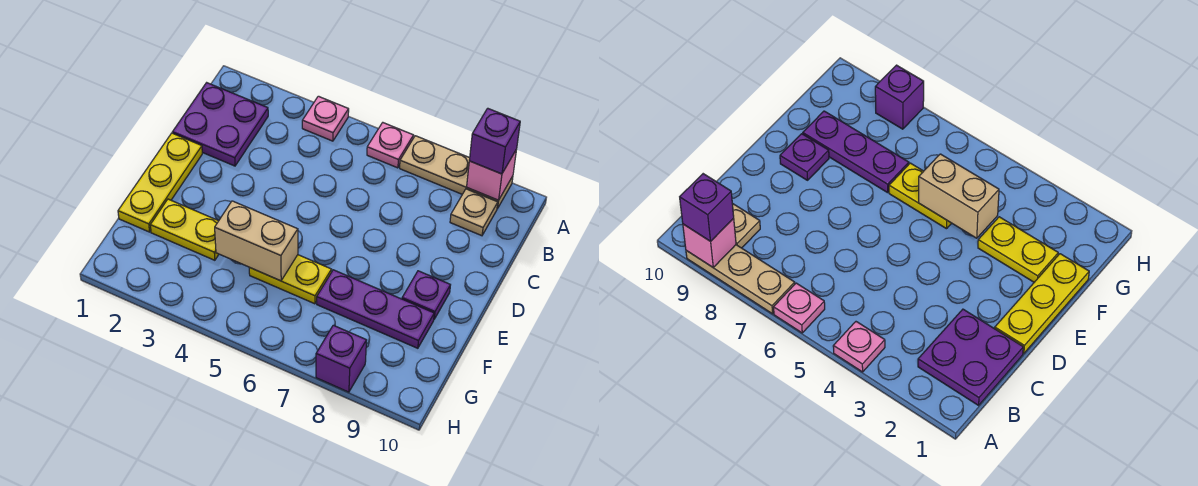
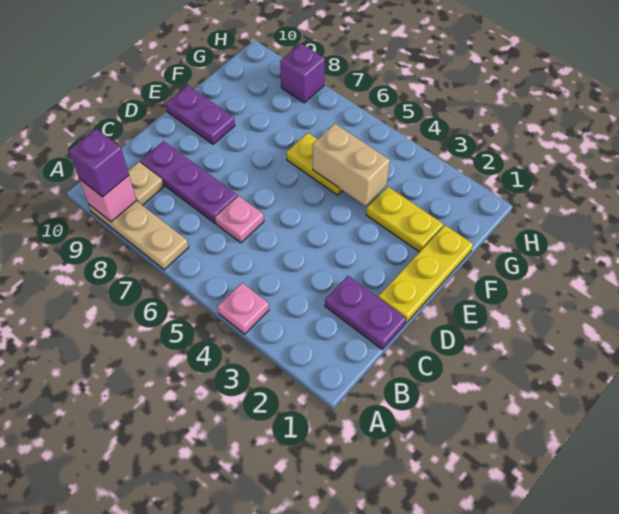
pink 1x1 plate [367,123,413,168] -> pink 1x1 plate moved to [215,196,264,243]
purple 2x2 plate [173,83,268,166] -> purple 1x2 plate [325,276,406,349]
purple 1x1 plate [402,271,450,319] -> purple 1x2 plate [166,86,235,144]
purple 1x3 plate [317,270,434,348] -> purple 1x3 plate moved to [140,141,237,223]

